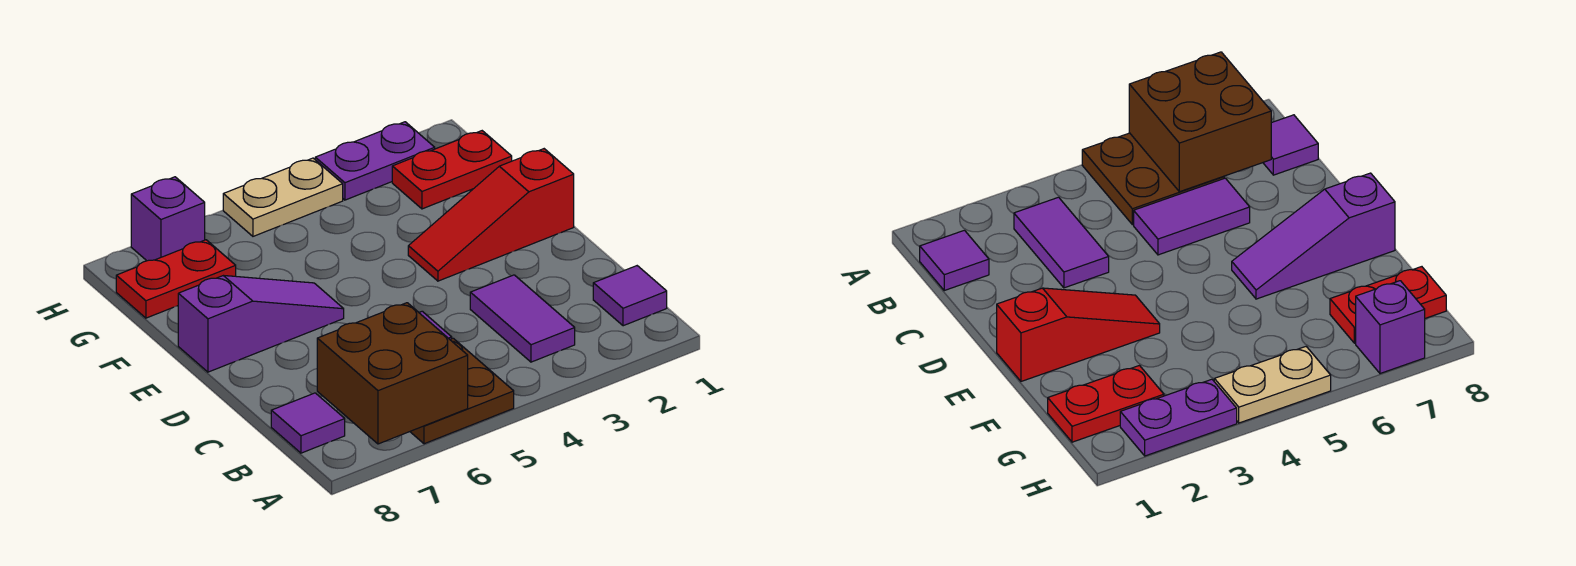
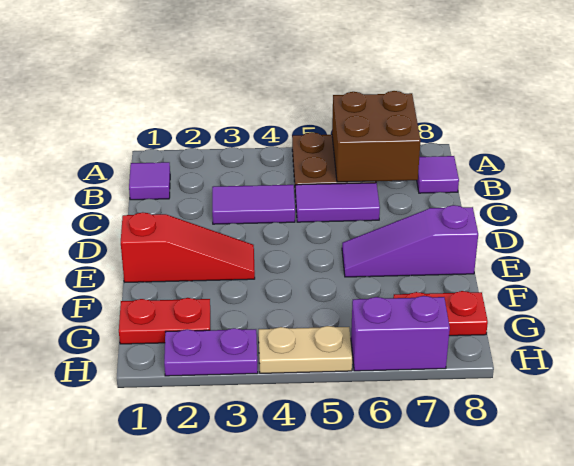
purple 1x2 tile [470,275,575,362] -> purple 1x2 tile turned to [212,185,295,224]
purple 1x1 brick [131,177,205,261] -> purple 1x2 brick [351,296,450,371]

